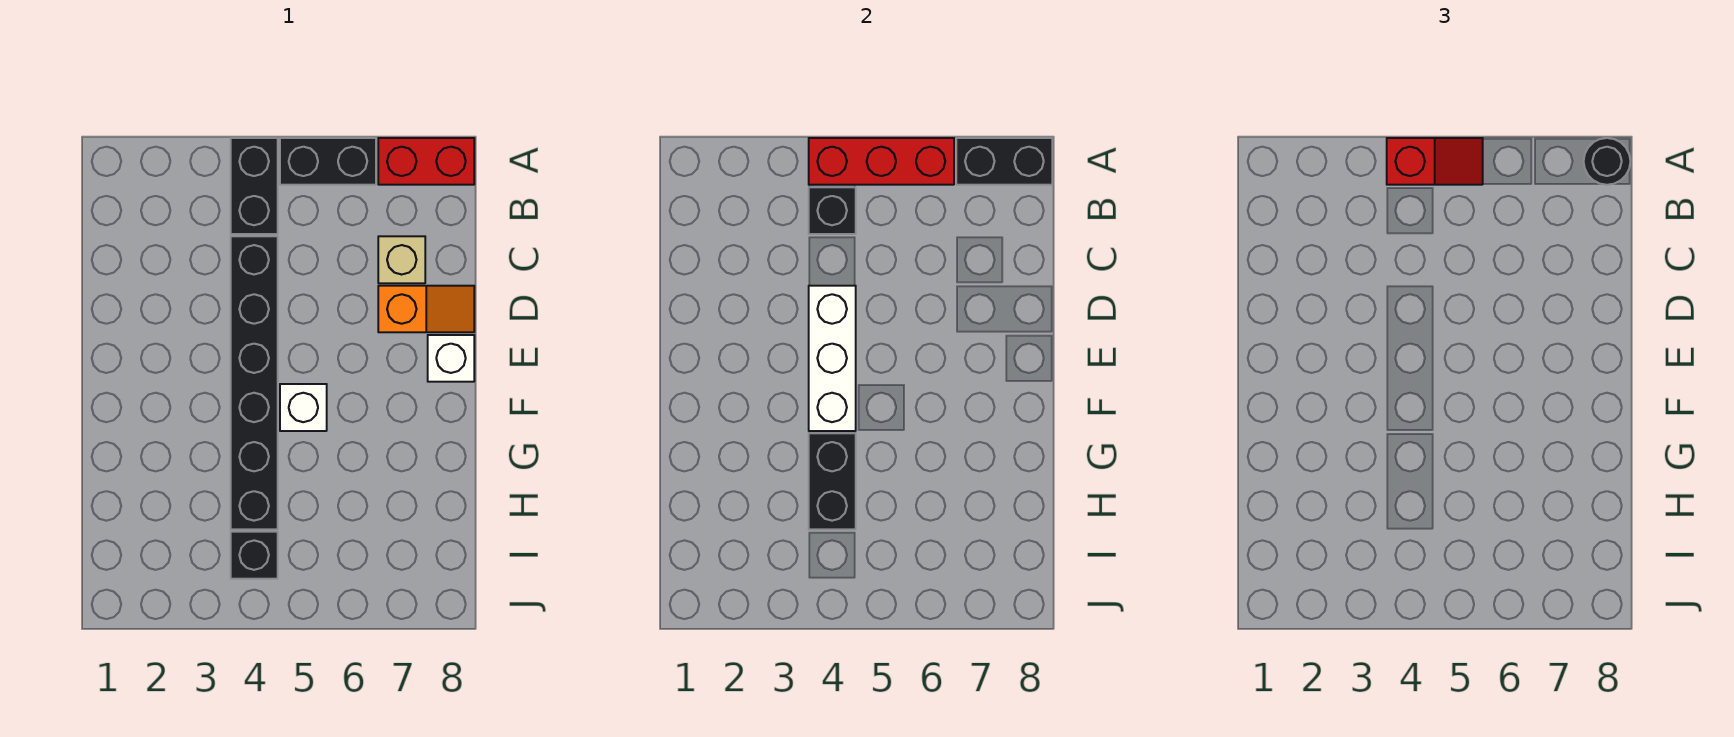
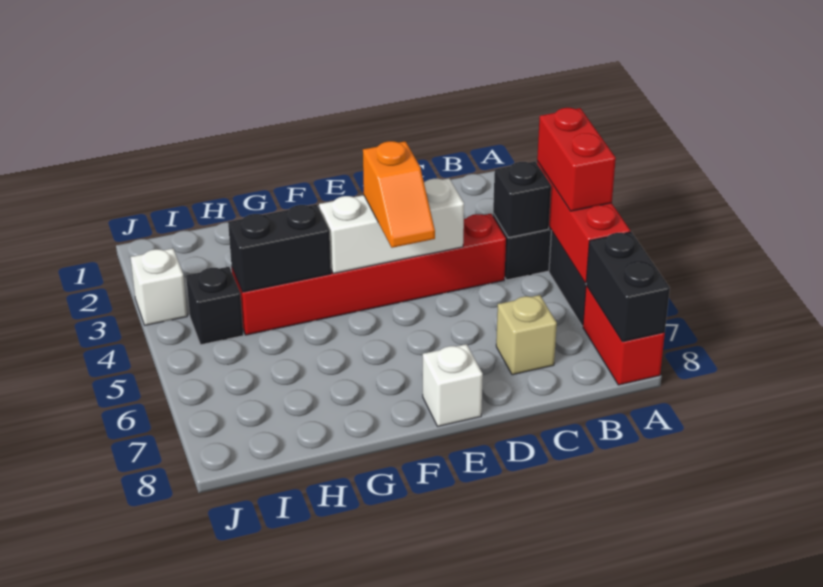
red 1x2 slope [1387,138,1483,185] -> red 1x2 brick [537,108,616,211]
black 1x1 round brick [1584,138,1630,185] -> none
black 1x6 brick [231,236,278,529] -> red 1x6 brick [232,214,506,335]
orange 1x2 slope [378,286,474,332] -> orange 1x2 slope moved to [363,141,435,248]
white 1x1 brick [280,384,327,431] -> white 1x1 brick moved to [131,248,187,325]

